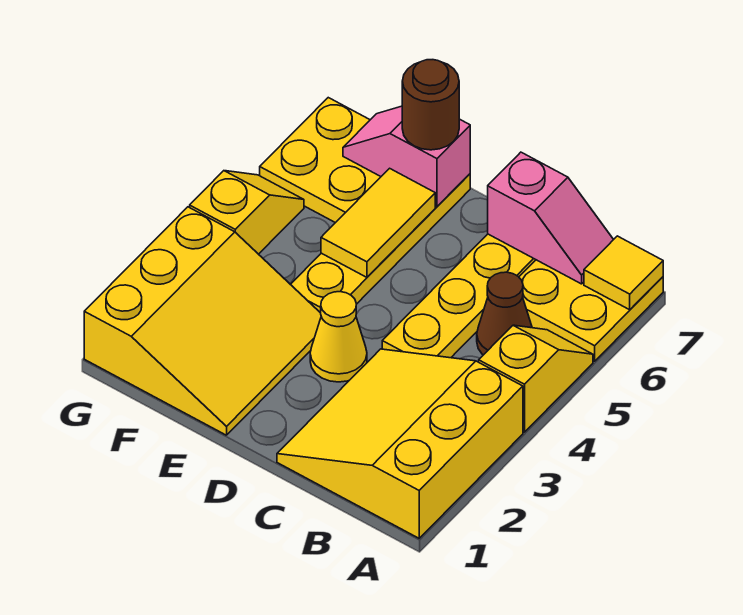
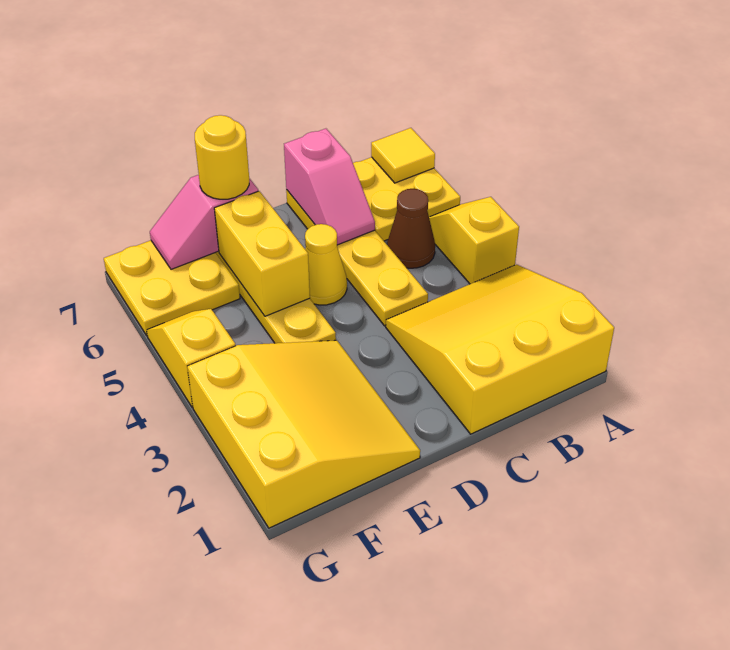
yellow 3x3 slope [277,349,523,538] -> yellow 3x3 slope turned to [386,265,614,434]
pink 1x2 slope [488,152,614,284] -> pink 1x2 slope turned to [284,129,375,245]
yellow 1x1 cone [310,292,367,382] -> yellow 1x1 cone moved to [305,224,347,305]
yellow 1x2 tile [321,168,435,277] -> yellow 1x2 brick [214,191,310,316]
brown 1x1 round brick [402,60,459,150] -> yellow 1x1 round brick [195,115,249,199]

